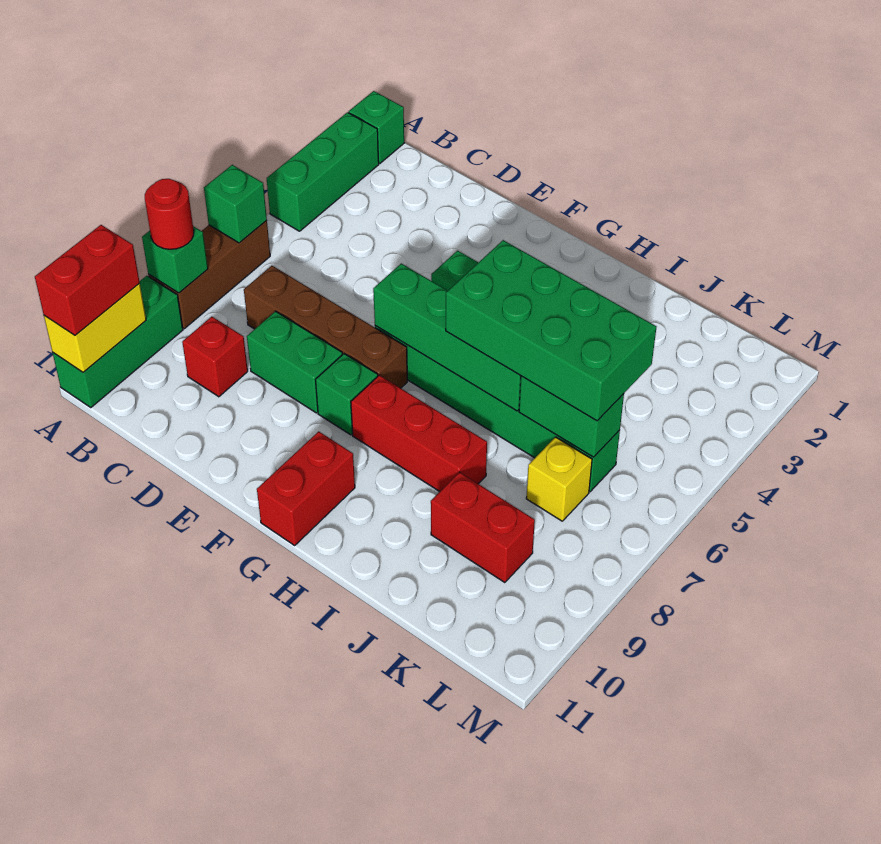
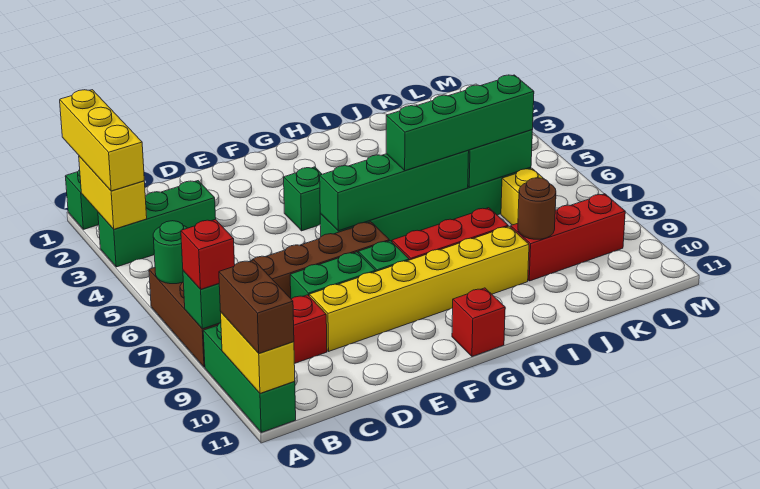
none -> yellow 1x3 brick [60,90,144,191]
green 1x3 brick [267,112,379,231] -> green 1x3 brick turned to [98,181,216,267]
none -> yellow 1x2 brick [79,156,147,229]
green 1x1 brick [204,165,267,243] -> green 1x1 round brick [153,221,187,284]
red 1x1 round brick [145,179,194,249] -> red 1x1 brick [181,219,235,289]
red 1x2 brick [35,225,140,335] -> brown 1x2 brick [219,260,294,354]
none -> yellow 1x6 brick [309,226,529,351]
red 1x2 brick [257,431,355,545] -> red 1x1 brick [452,288,505,357]
green 2x4 brick [446,240,657,421] -> green 1x4 brick [386,75,534,171]
red 1x2 brick [431,472,535,583] -> red 1x3 brick [511,194,625,281]
none -> brown 1x1 round brick [518,178,556,239]

